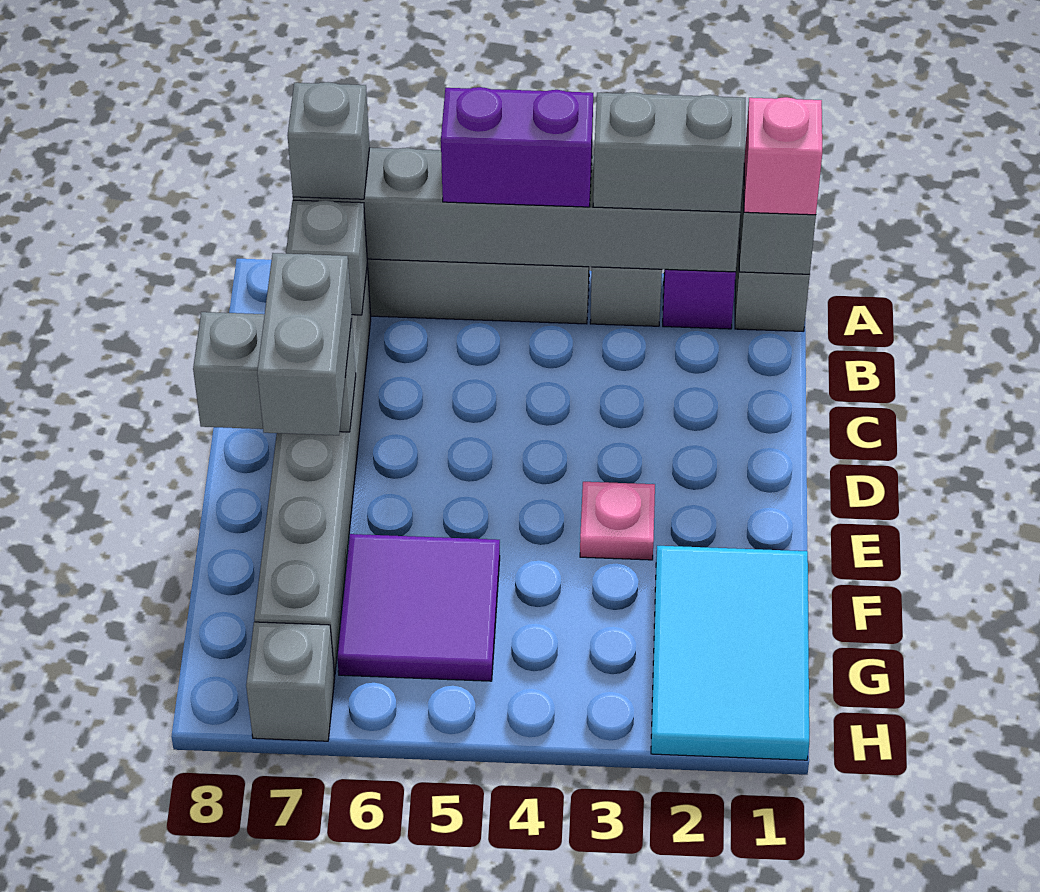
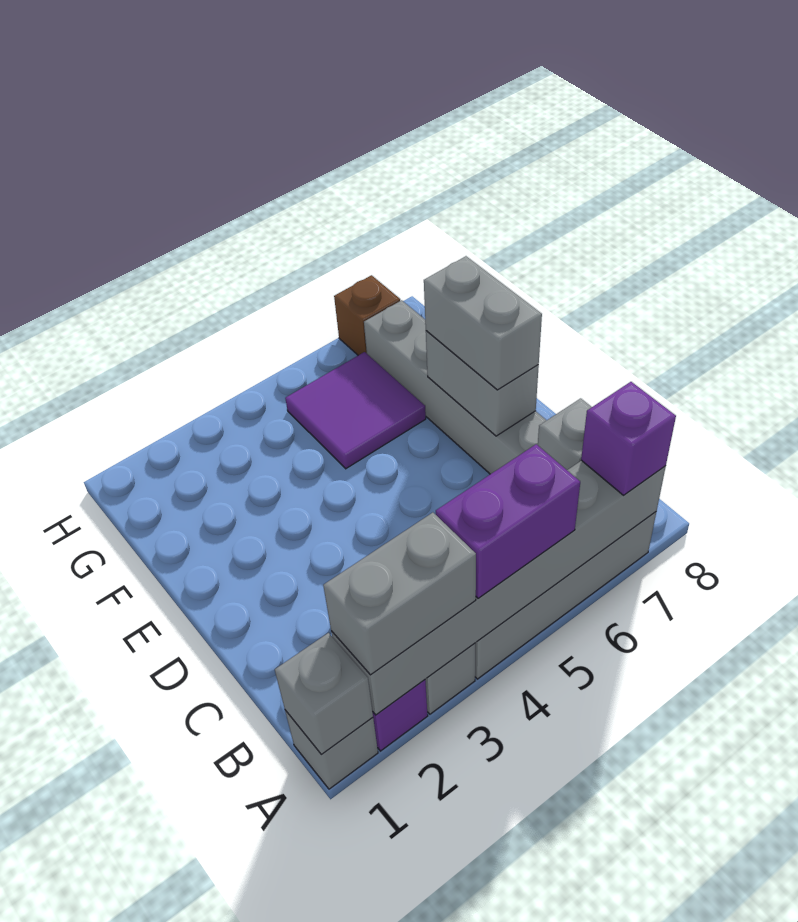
pink 1x1 brick [744,97,822,215] -> none
grey 1x1 brick [287,82,370,199] -> purple 1x1 brick [581,382,676,495]
grey 1x2 brick [193,312,356,432] -> grey 1x2 brick turned to [426,331,539,436]
pink 1x1 plate [580,482,655,560] -> none
cyan 2x3 tile [651,546,809,760] -> none
grey 1x1 brick [246,622,335,741] -> brown 1x1 brick [334,275,400,355]

